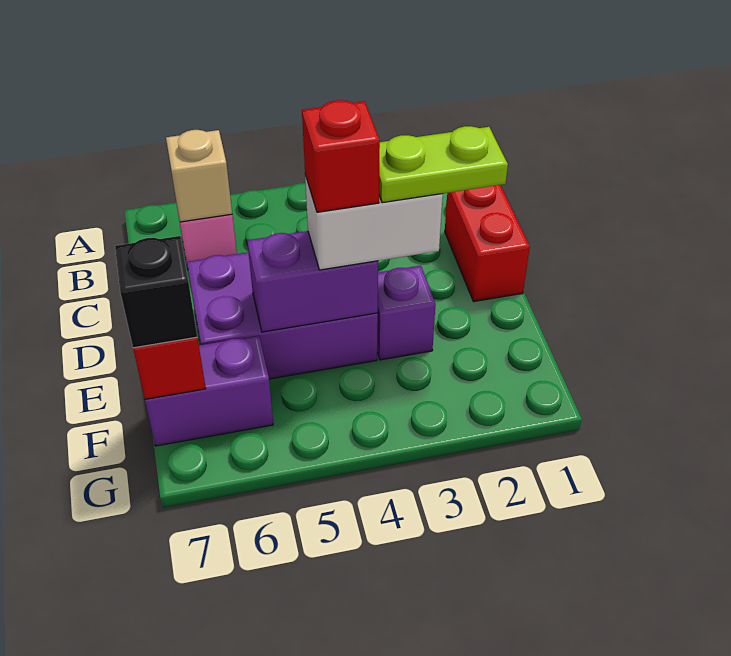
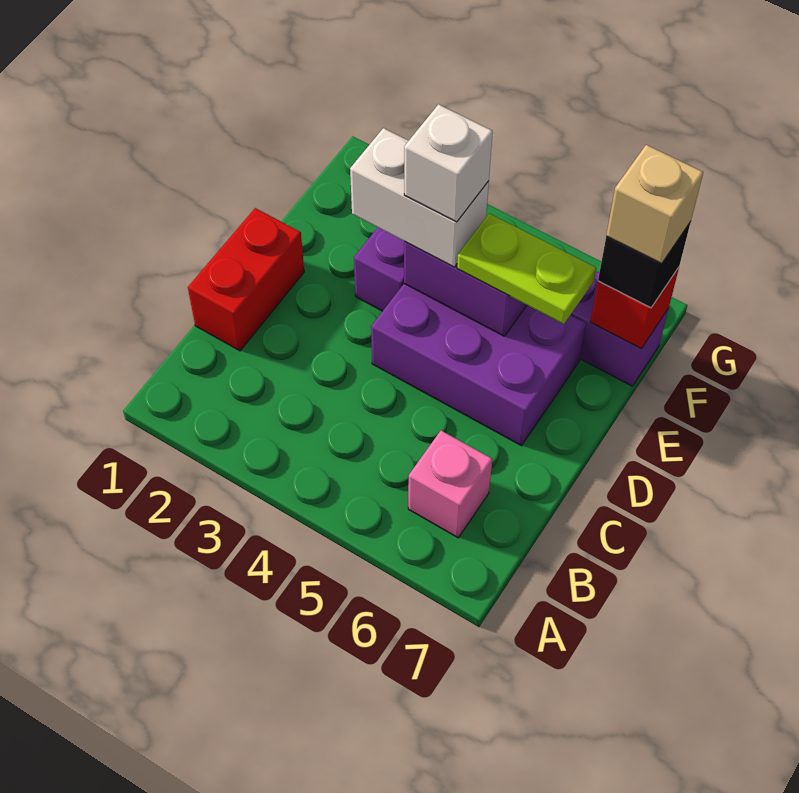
tan 1x1 brick [166,130,232,222] -> tan 1x1 brick moved to [606,145,703,264]
lime 1x2 plate [379,126,508,203] -> lime 1x2 plate moved to [457,213,596,324]
red 1x1 brick [302,100,380,212] -> white 1x1 brick [404,104,493,222]

